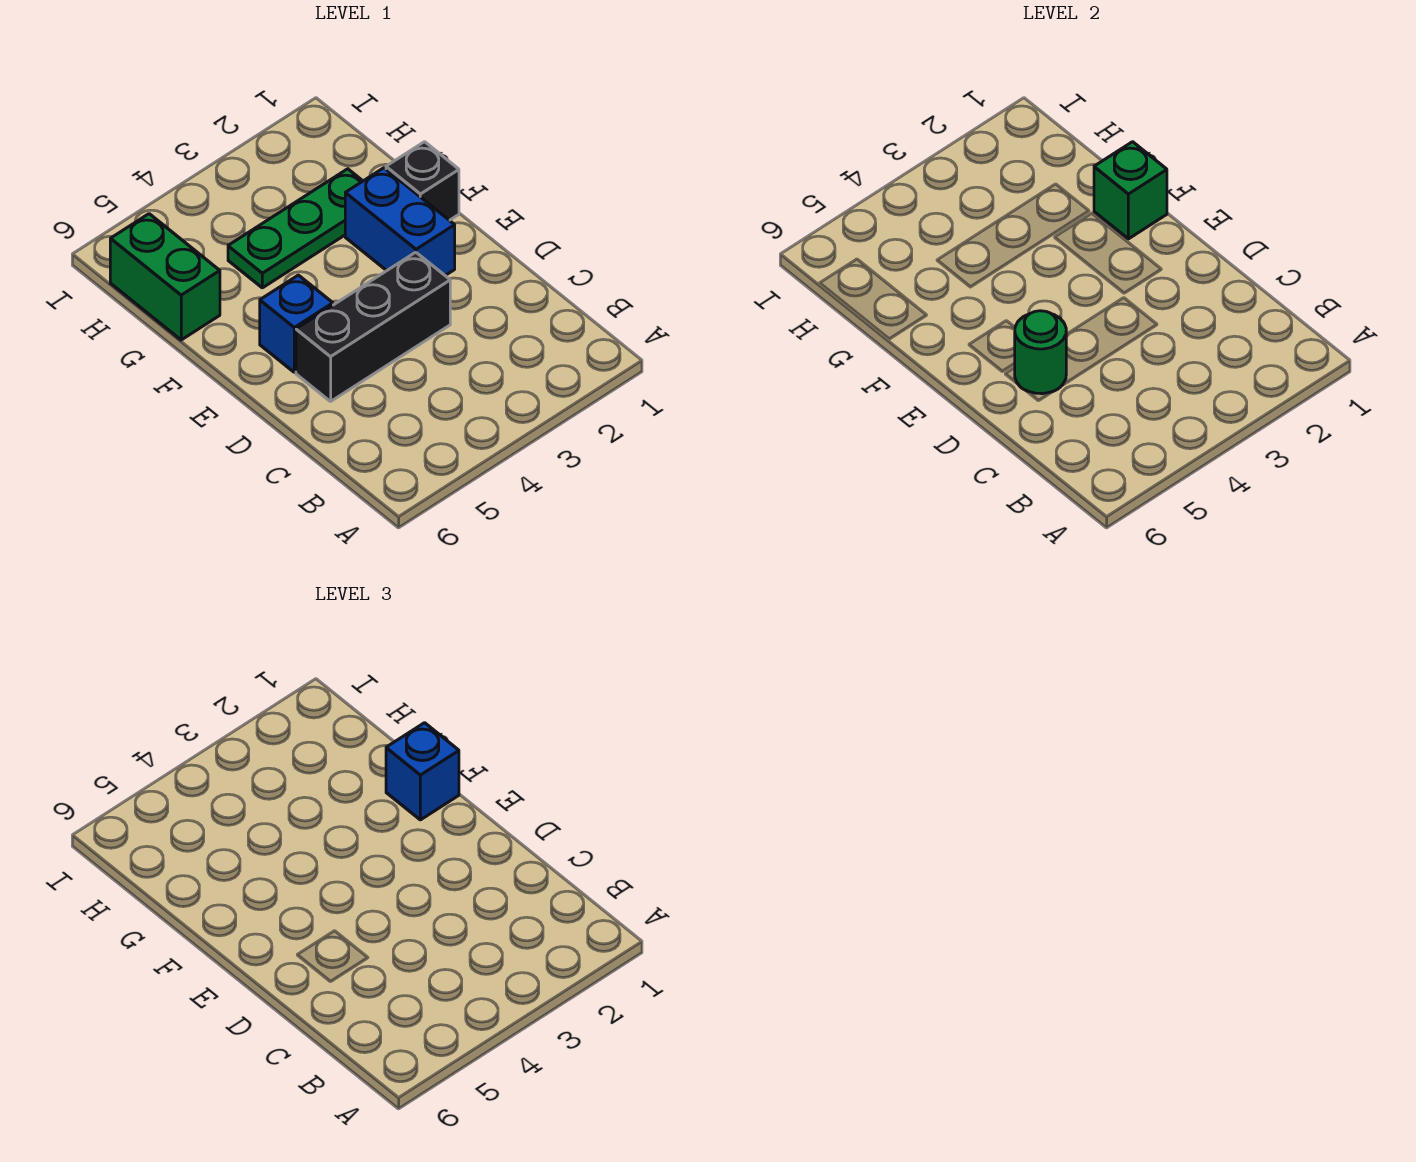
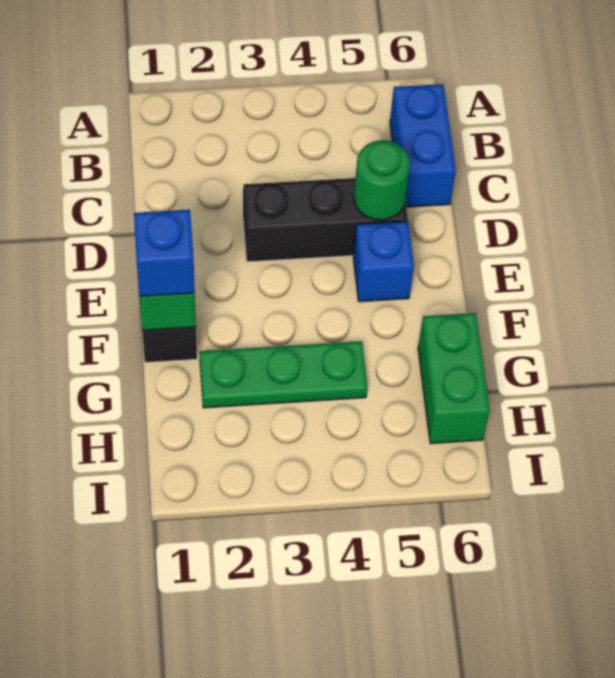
blue 1x2 brick [345,168,455,275] -> blue 1x2 brick moved to [390,84,456,207]

